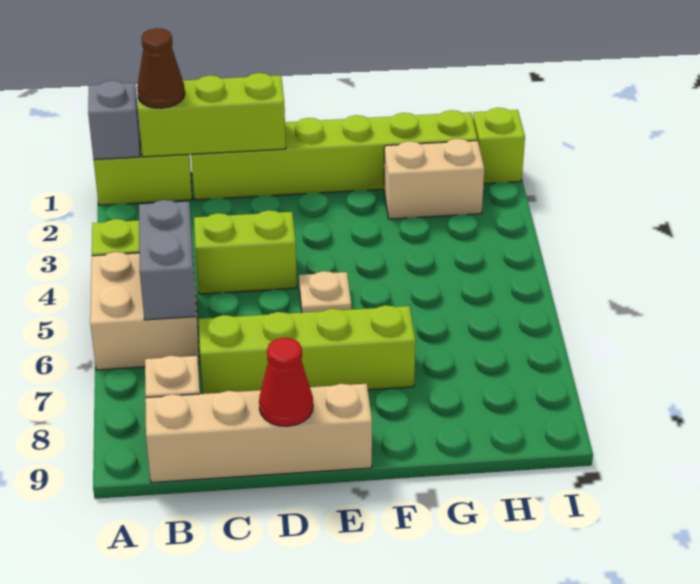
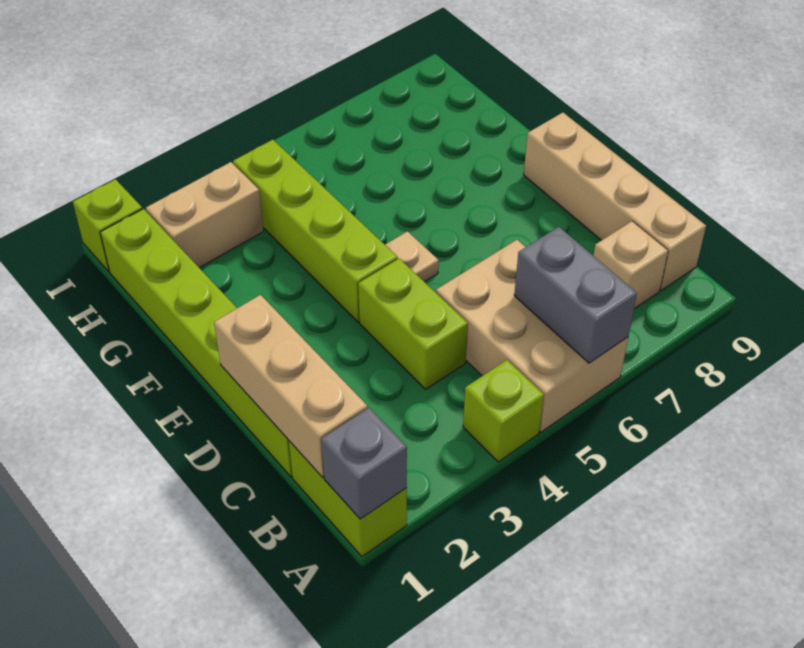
tan 2x2 brick [90,252,199,370] -> tan 2x3 brick [436,240,628,432]
lime 1x3 brick [138,73,286,157] -> tan 1x3 brick [214,295,368,478]
brown 1x1 cone [137,28,185,108] -> none
grey 1x2 brick [139,200,196,320] -> grey 1x2 brick turned to [514,227,637,363]
lime 1x4 brick [198,305,416,394] -> lime 1x4 brick moved to [233,140,398,322]
red 1x1 cone [259,337,313,426] -> none
tan 1x2 brick [384,139,484,219] -> tan 1x2 brick turned to [146,162,264,268]

